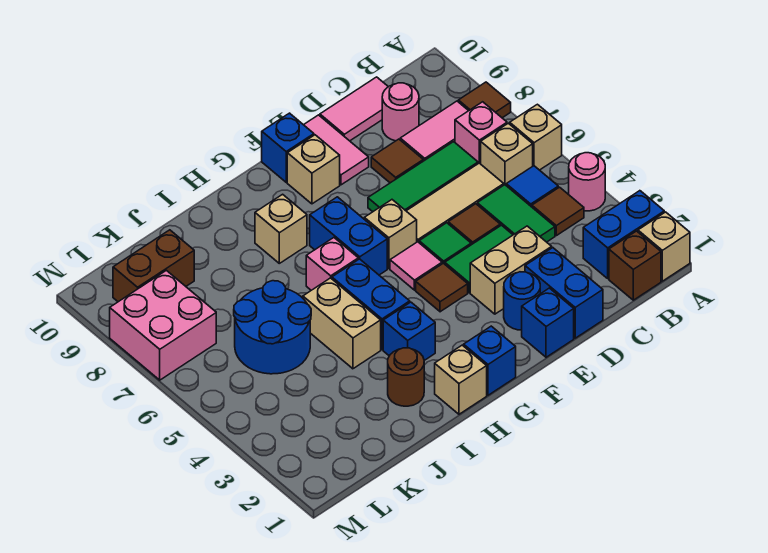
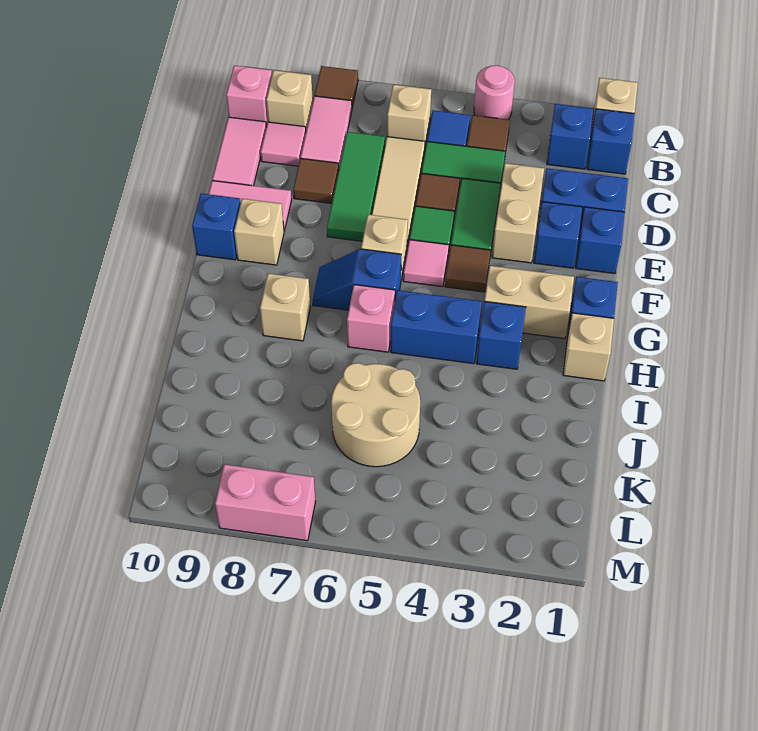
blue 1x2 brick [583,191,664,278] -> blue 1x1 brick [547,104,594,169]
tan 1x1 brick [510,104,562,170] -> tan 1x1 brick moved to [266,70,313,131]
brown 1x1 brick [609,231,661,300] -> blue 1x1 brick [587,109,635,174]
pink 1x1 brick [455,102,507,164] -> pink 1x1 brick moved to [226,66,272,127]
pink 1x1 round brick [382,83,419,141] -> pink 1x1 tile [261,122,306,166]
blue 1x1 round brick [504,272,540,330] -> blue 1x1 brick [534,202,582,268]
blue 1x2 brick [310,197,387,275] -> blue 1x2 slope [313,249,401,310]
brown 1x1 round brick [388,348,424,406] -> none
tan 1x2 brick [303,278,381,369] -> tan 1x2 brick moved to [484,266,574,339]
blue 2x2 round brick [234,281,311,374] -> tan 2x2 round brick [331,363,420,467]
brown 1x2 brick [113,230,194,302] -> none
pink 2x2 brick [110,270,216,380] -> pink 1x2 brick [215,464,315,541]

